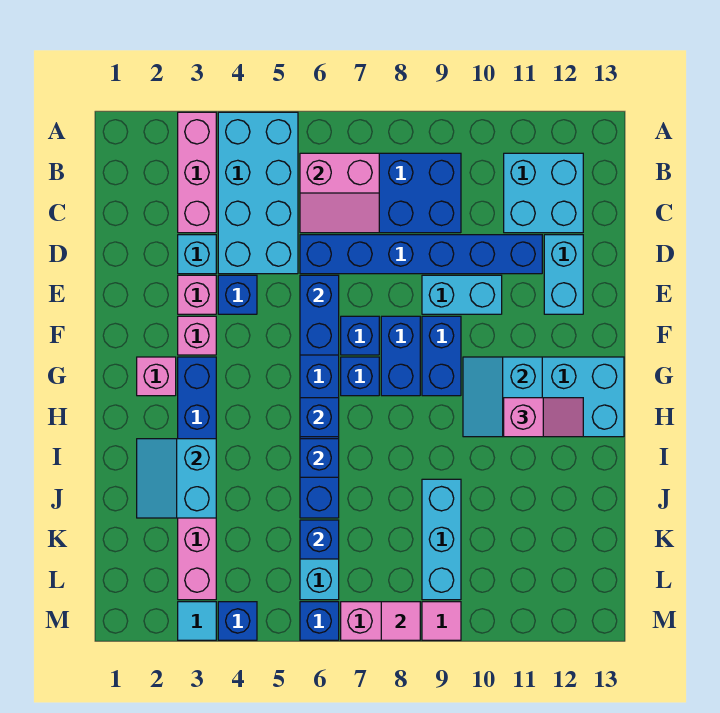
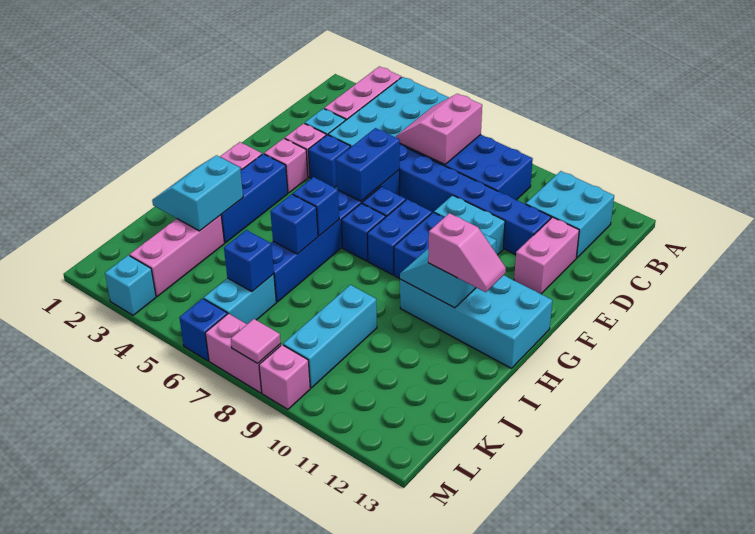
pink 2x2 slope [300,153,379,233] -> pink 2x2 slope turned to [396,94,482,165]
cyan 1x2 brick [544,235,583,314] -> pink 1x2 brick [514,217,579,294]
cyan 1x1 tile [178,602,216,640] -> cyan 1x1 brick [105,255,156,315]
blue 1x1 brick [218,602,257,640] -> none
pink 1x1 tile [422,602,461,640] -> pink 1x1 brick [259,345,310,409]

